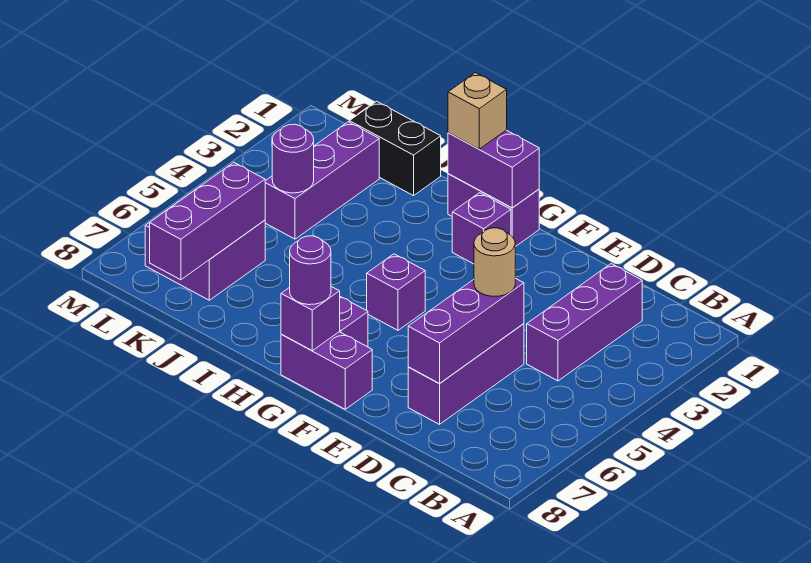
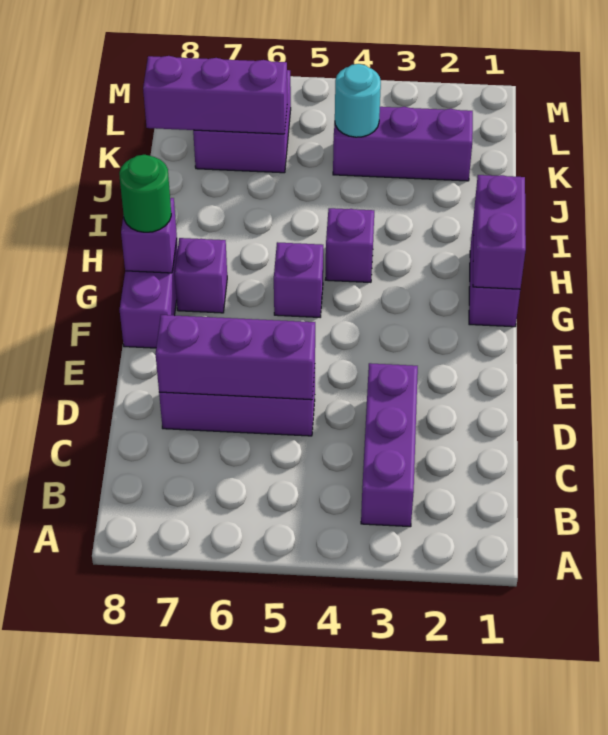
purple 1x3 brick [527,264,642,381] -> purple 1x3 brick turned to [361,363,418,527]
tan 1x1 round brick [474,228,515,296] -> none
purple 1x1 brick [452,193,511,264] -> purple 1x1 brick moved to [325,208,374,282]
purple 1x1 round brick [290,236,331,305] -> green 1x1 round brick [119,155,171,232]
tan 1x1 brick [448,73,507,149] -> none
black 1x2 brick [349,101,441,196] -> none
purple 1x1 round brick [272,124,314,193] -> cyan 1x1 round brick [335,64,381,137]

